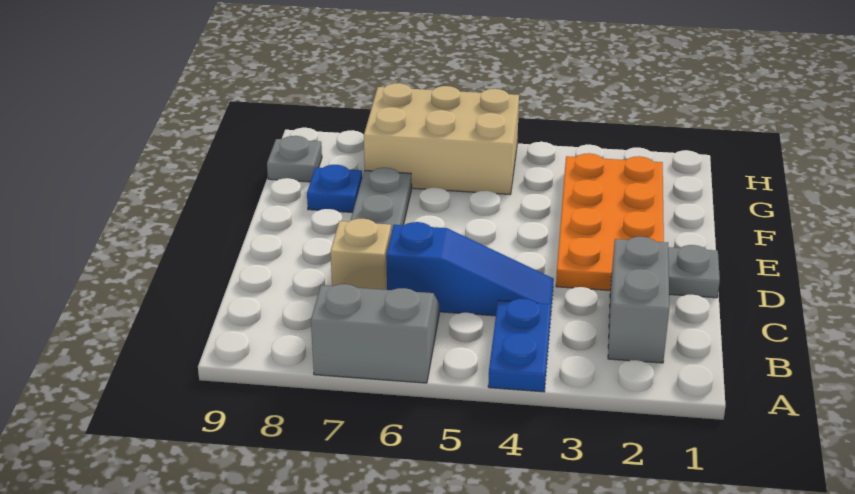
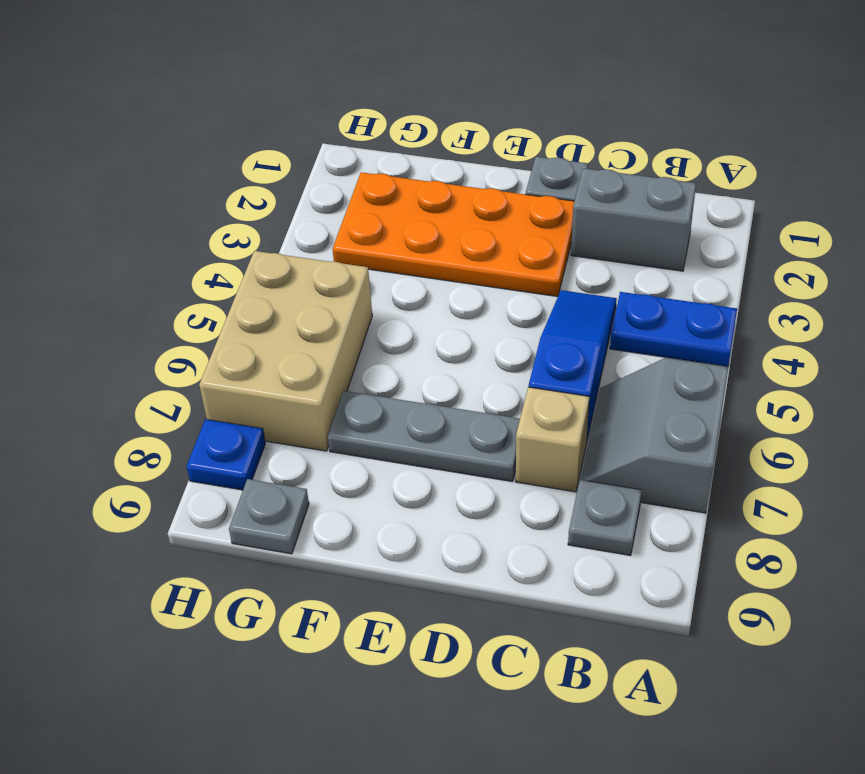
none -> grey 1x1 plate [568,480,642,556]
blue 1x1 plate [307,165,362,212] -> blue 1x1 plate moved to [187,419,265,490]

